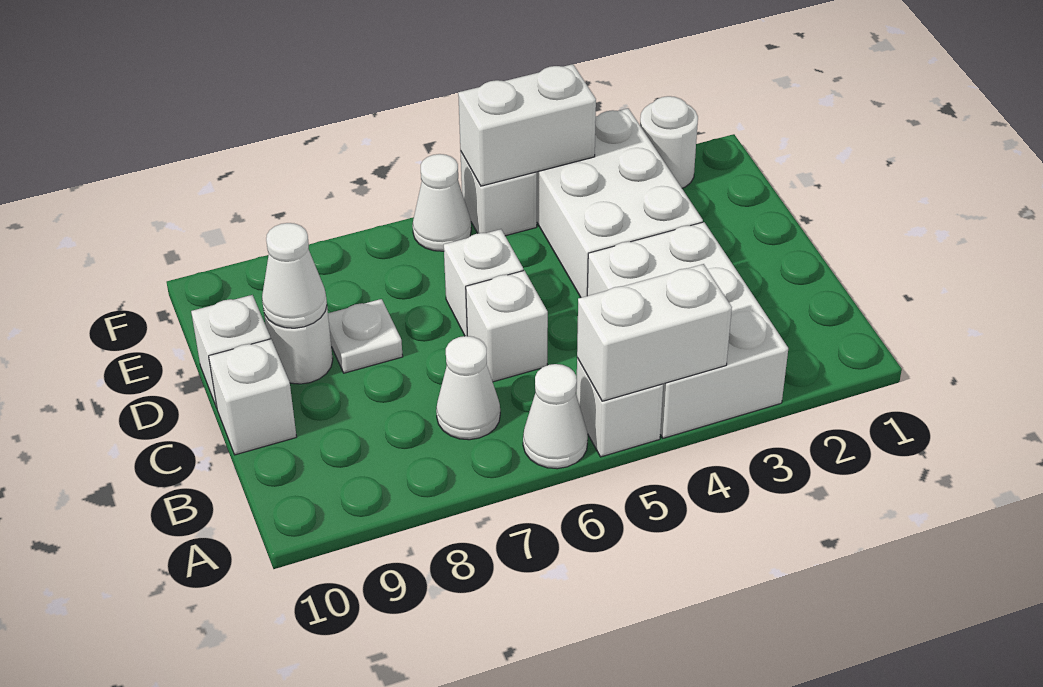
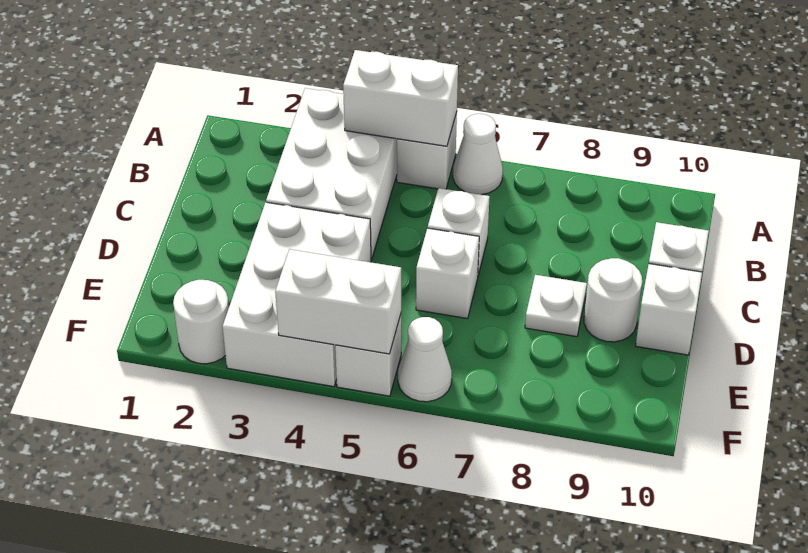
white 1x1 cone [436,336,500,440] -> none
white 1x1 cone [262,223,327,328] -> none

